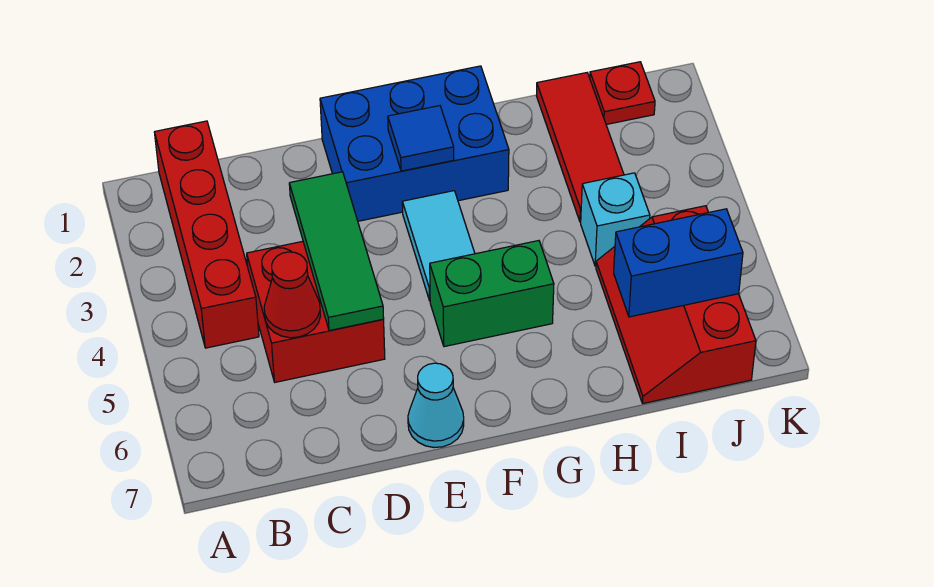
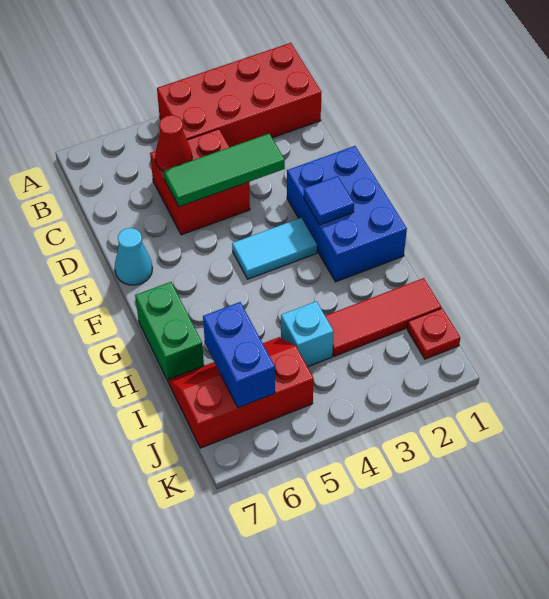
red 1x4 brick [155,121,259,348] -> red 2x4 brick [157,43,321,147]
green 1x2 brick [430,241,554,347] -> green 1x2 brick moved to [135,282,204,382]

